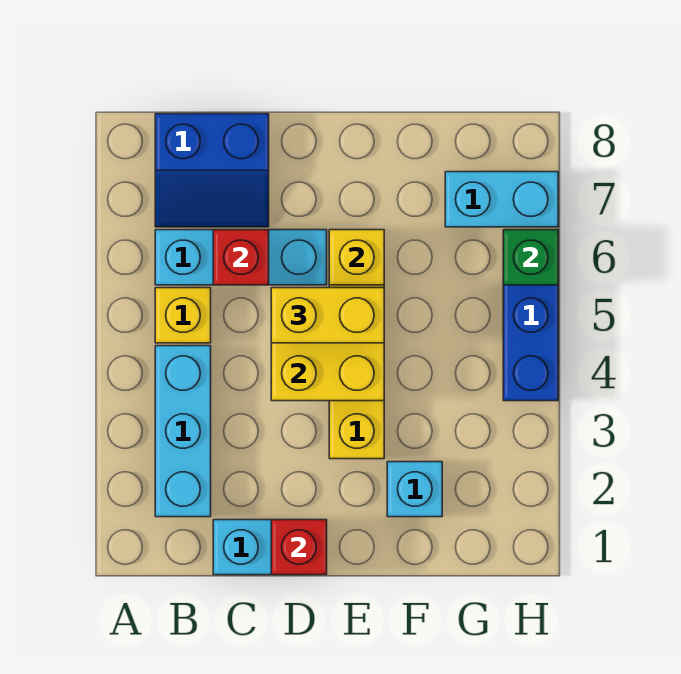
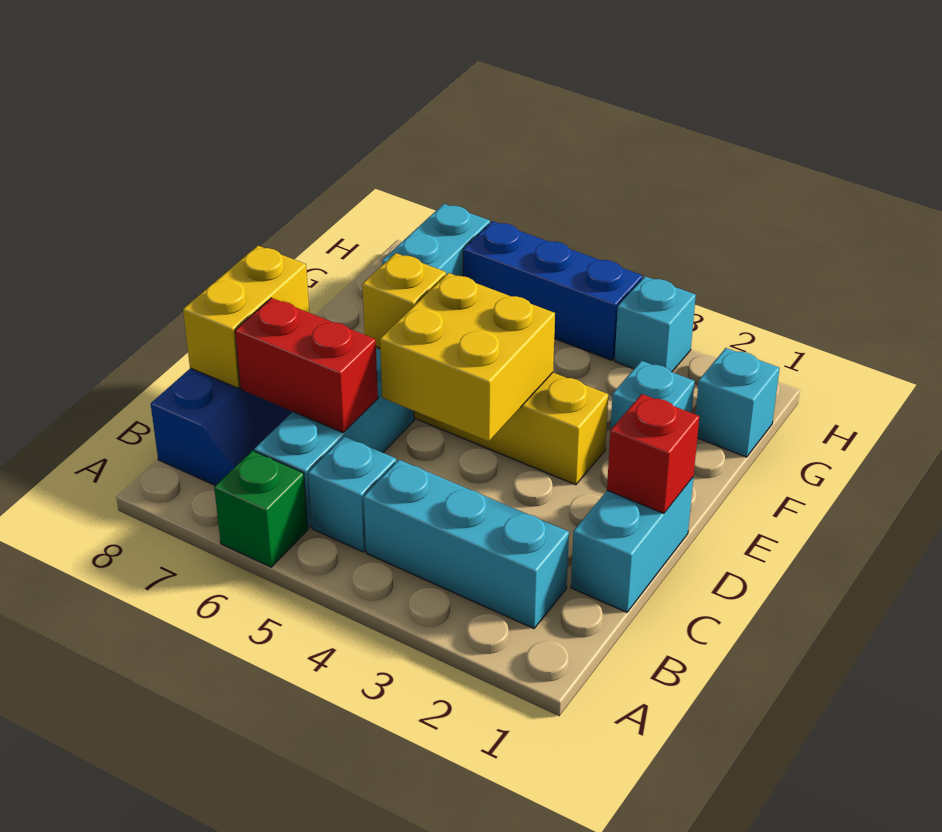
yellow 1x1 brick [155,288,211,343] -> cyan 1x1 brick [308,436,396,552]
red 1x1 brick [213,230,269,285] -> red 1x2 brick [235,298,378,433]
yellow 1x2 brick [271,288,384,343] -> yellow 1x2 brick moved to [183,246,309,388]
none -> cyan 1x1 brick [696,348,780,457]
none -> cyan 1x1 brick [615,276,696,372]
green 1x1 brick [503,230,558,285] -> green 1x1 brick moved to [214,451,308,567]

